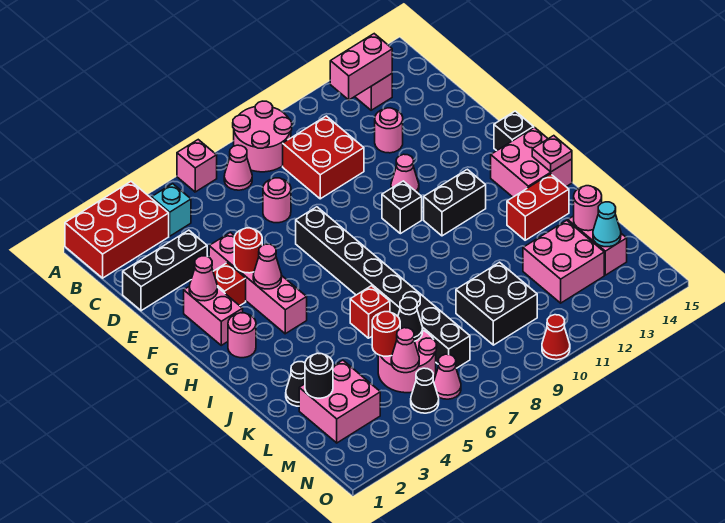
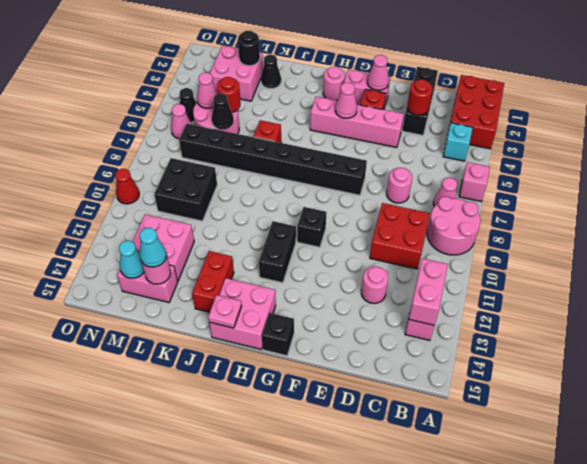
red 1x1 round brick [234,228,262,273] -> red 1x1 round brick moved to [407,79,433,115]
pink 1x1 cone [391,154,419,193] -> none
none -> cyan 1x1 cone [140,228,167,267]

